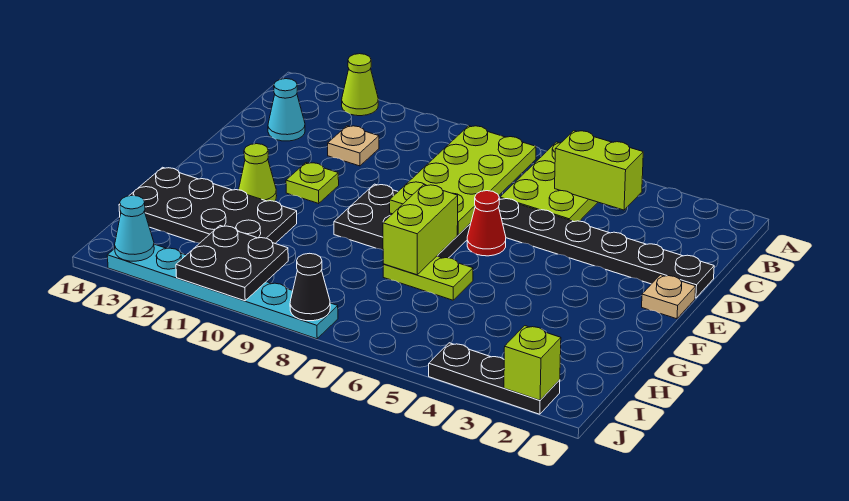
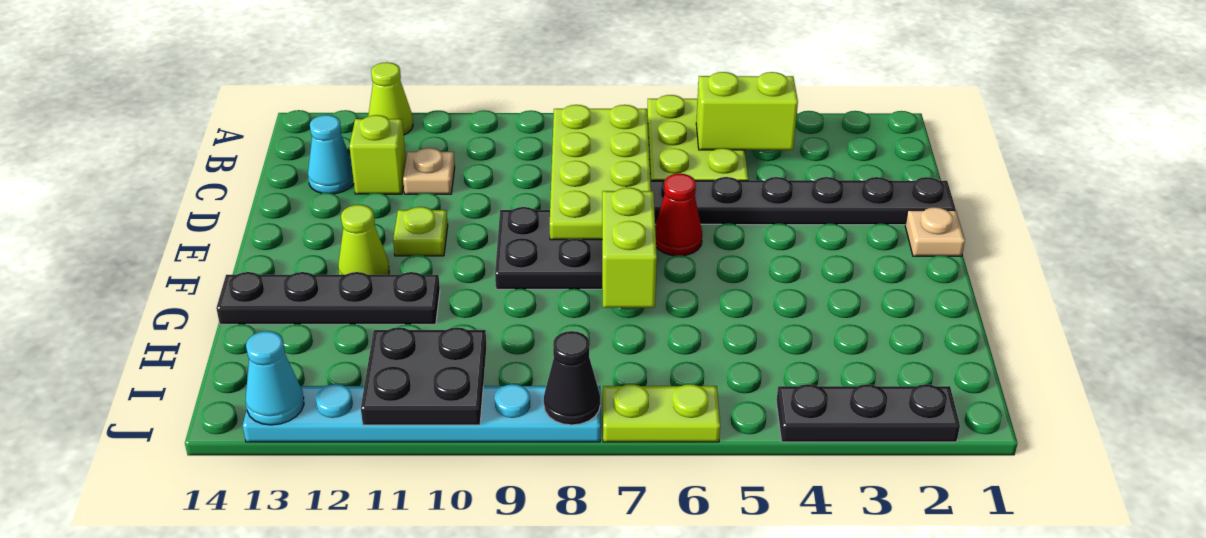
lime 1x2 plate [383,256,473,300] -> lime 1x2 plate moved to [603,384,720,442]
black 2x4 plate [119,167,297,243] -> black 1x4 plate [216,272,440,324]
lime 1x1 brick [504,326,561,400] -> lime 1x1 brick moved to [349,115,406,194]

